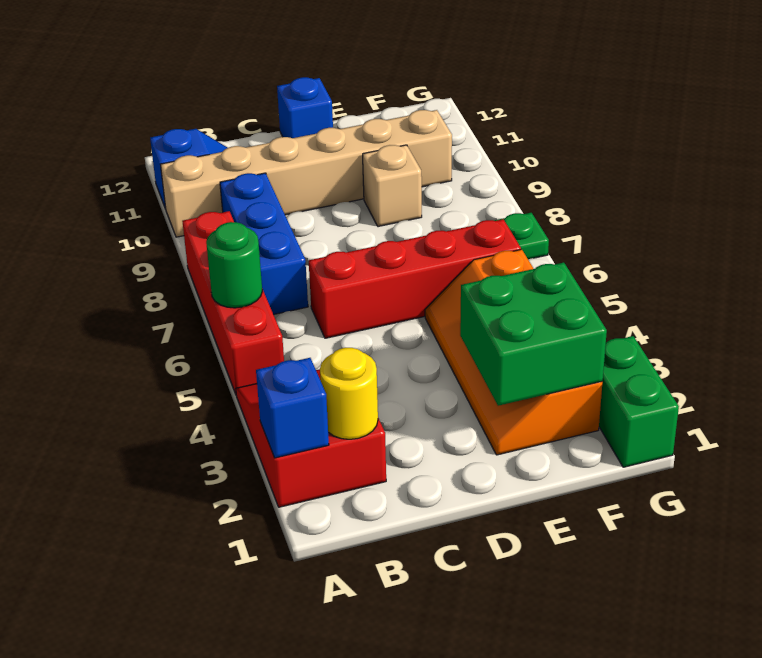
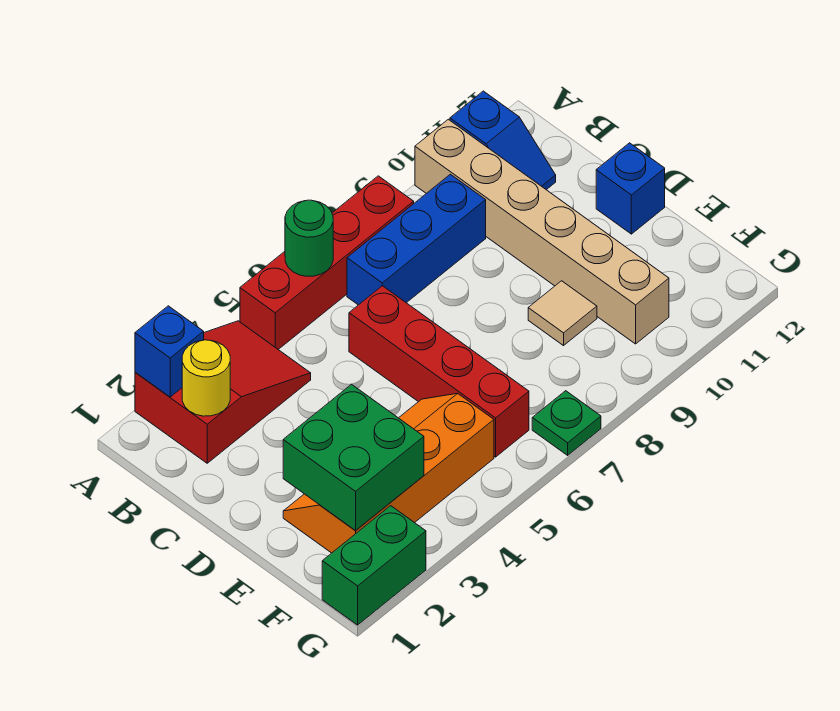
tan 1x1 brick [363,145,422,227] -> tan 1x1 tile [528,281,597,346]

